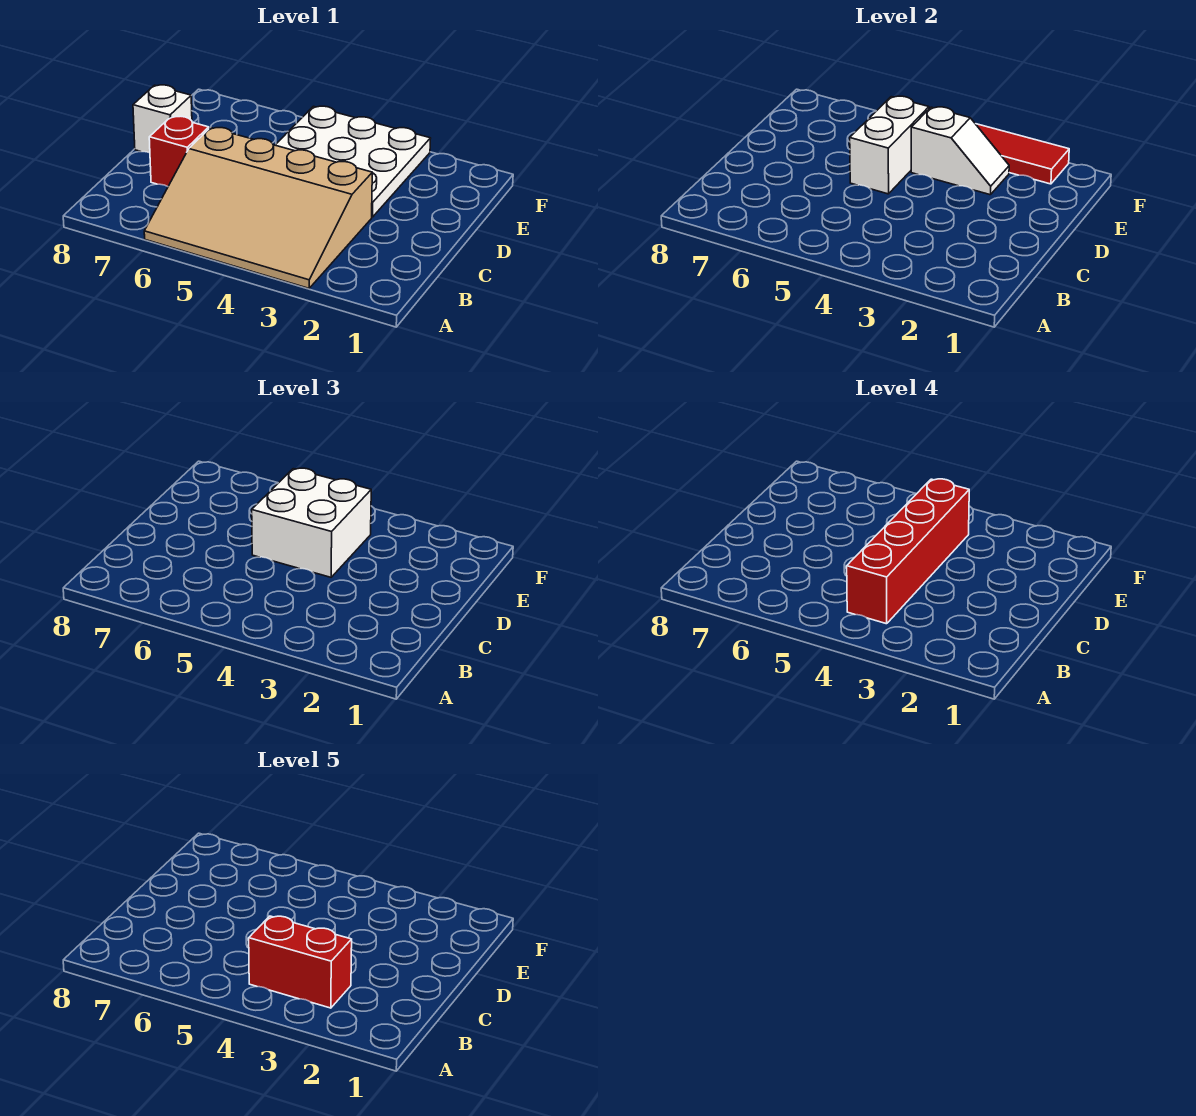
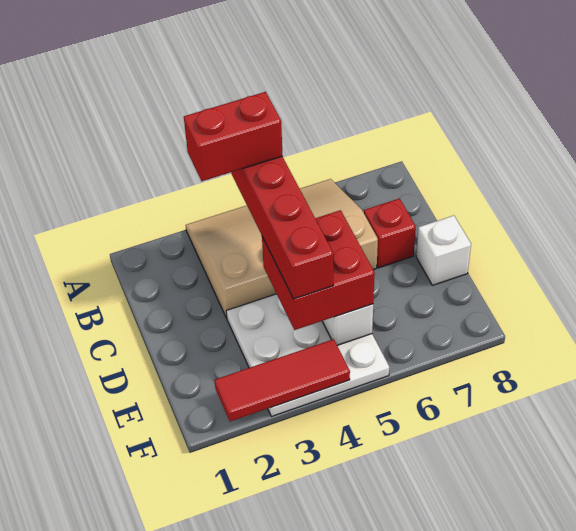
white 2x2 brick [252,468,371,577] -> red 2x2 brick [262,210,375,330]
white 1x2 slope [911,107,1009,195] -> none

